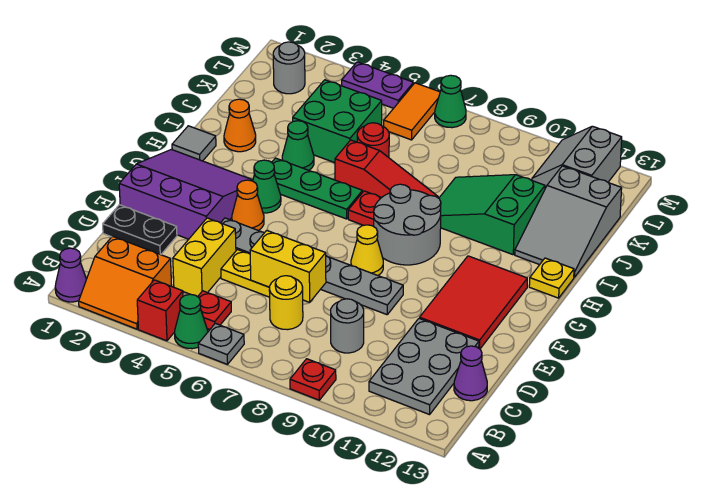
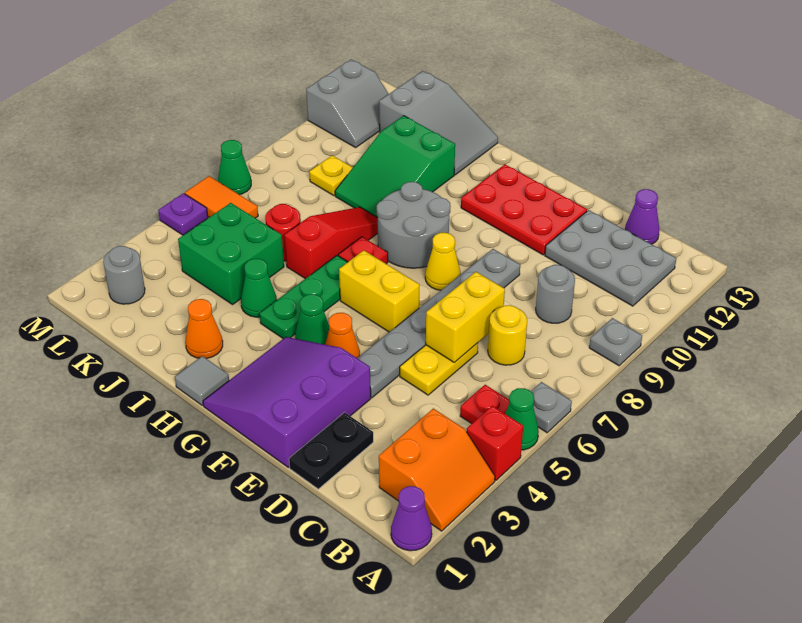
red 1x1 plate [290,359,336,400] -> grey 1x1 plate [589,318,642,366]
yellow 1x2 brick [173,218,236,297] -> yellow 1x2 brick moved to [339,250,419,332]
red 2x3 tile [420,256,527,349] -> red 2x3 plate [461,164,587,255]
yellow 1x1 plate [529,258,574,298] -> yellow 1x1 plate moved to [309,156,353,196]
grey 2x2 slope [532,126,622,188] -> grey 2x2 slope turned to [306,59,388,148]
purple 1x2 plate [342,62,413,108] -> purple 1x1 plate [158,193,208,235]

